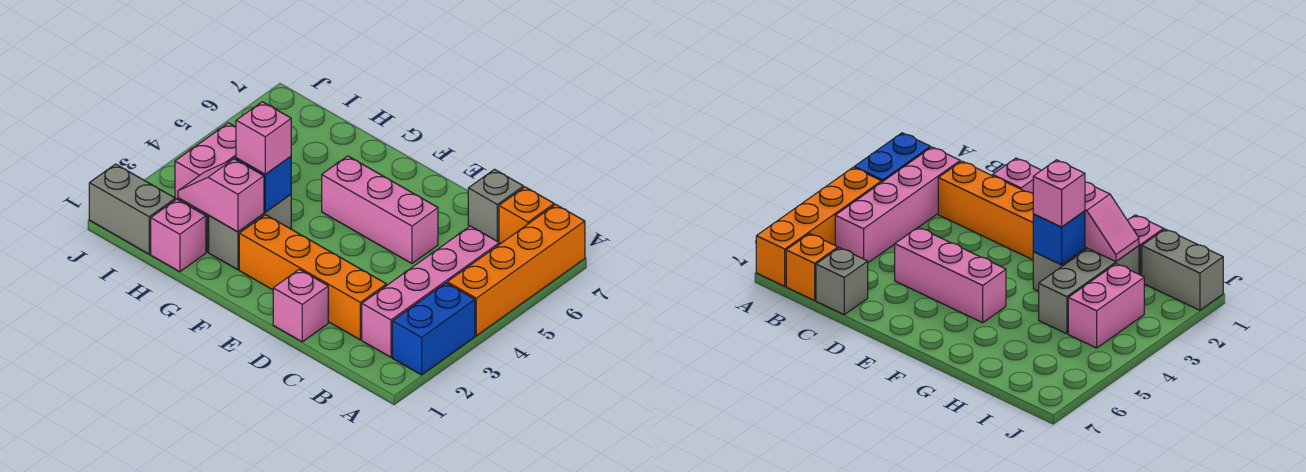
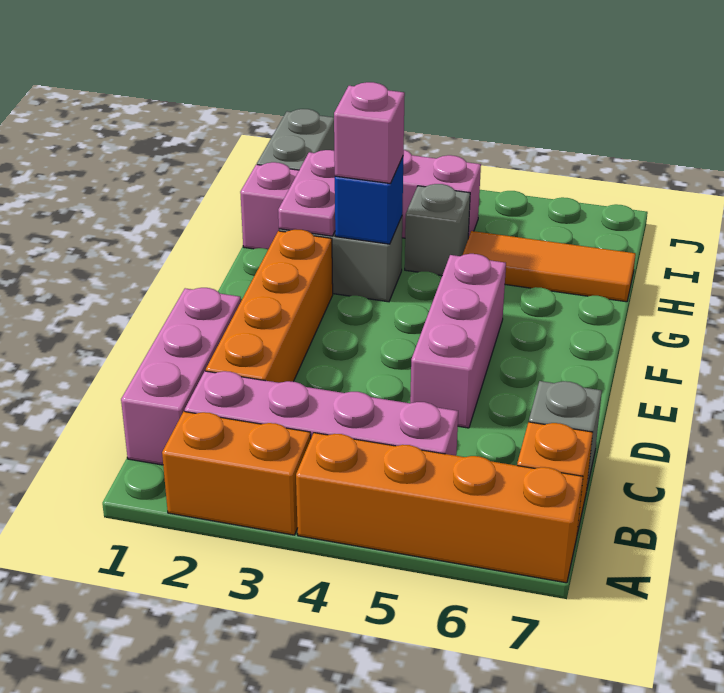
blue 1x2 brick [392,283,475,375] -> orange 1x2 brick [162,412,311,535]
pink 1x1 brick [273,269,328,342] -> pink 1x3 brick [121,288,241,465]
pink 1x2 slope [178,159,264,232] -> pink 1x2 plate [278,150,335,236]
grey 1x3 brick [1039,246,1139,334] -> grey 1x1 brick [405,184,470,276]
none -> orange 1x3 tile [463,231,636,302]

